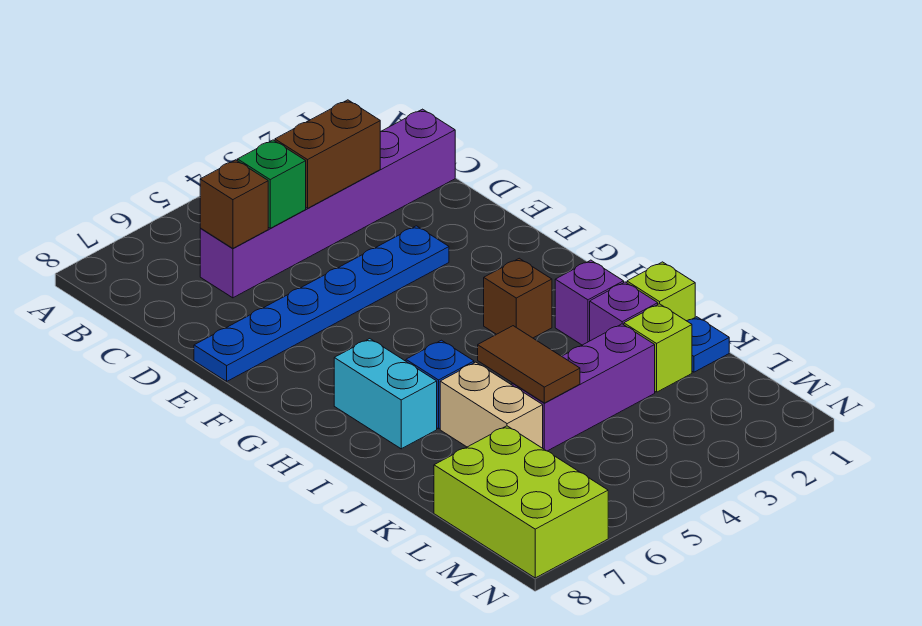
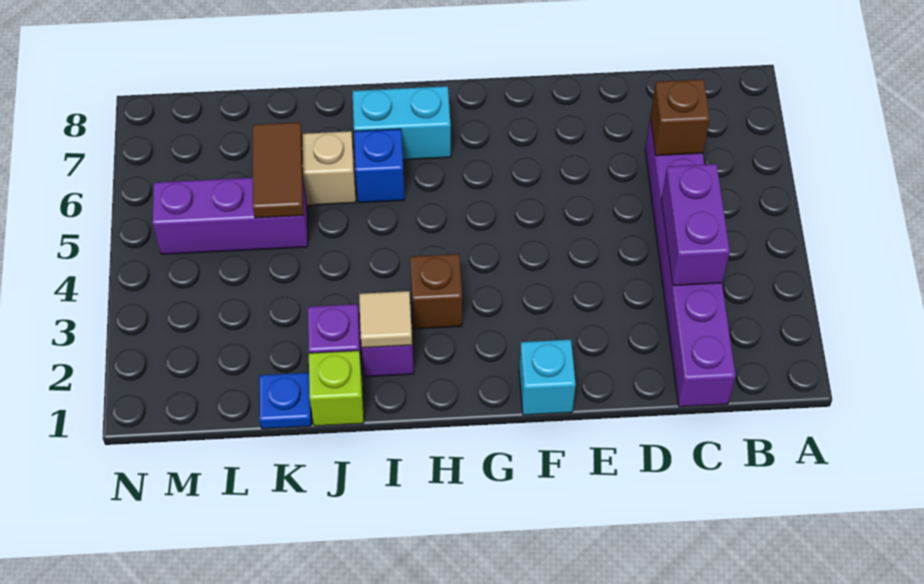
brown 1x2 brick [275,100,380,208] -> purple 1x2 brick [661,164,730,286]
green 1x1 brick [238,140,306,228] -> none
blue 1x6 plate [194,226,449,381] -> none
none -> cyan 1x1 brick [519,340,576,415]
none -> tan 1x1 tile [359,291,412,348]
brown 1x2 tile [478,326,580,403] -> brown 1x2 tile turned to [253,122,303,218]
lime 1x1 brick [624,304,692,392] -> none
purple 1x3 brick [512,324,655,451] -> purple 1x3 brick turned to [152,178,308,254]
lime 2x3 brick [434,426,608,578] -> none

